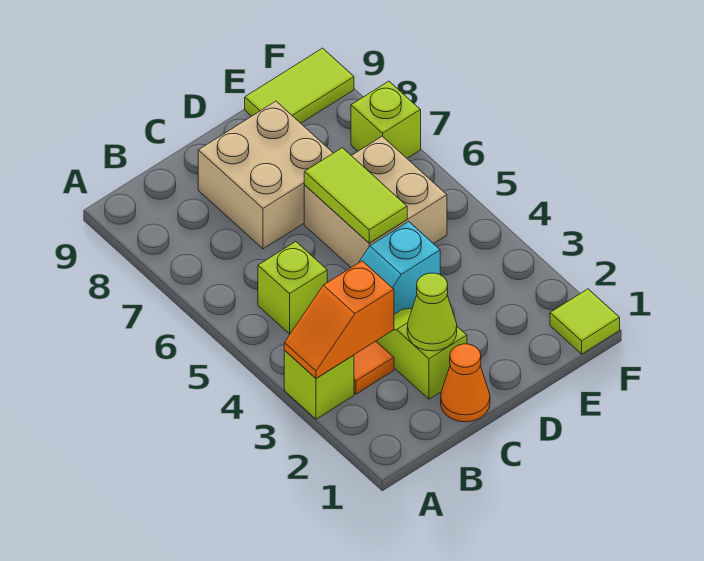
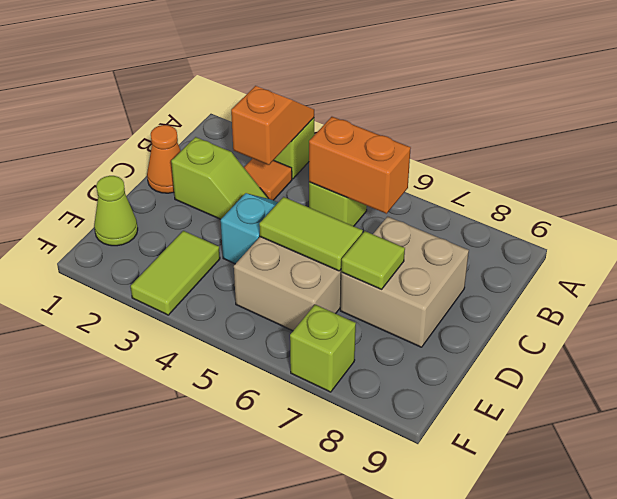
none -> orange 1x2 brick [309,117,411,214]
lime 1x1 cone [407,273,457,351] -> lime 1x1 cone moved to [94,176,138,246]
lime 1x2 tile [245,48,354,123] -> lime 1x2 tile moved to [131,231,220,315]
lime 1x1 tile [550,289,620,354] -> lime 1x1 tile moved to [341,231,405,289]

